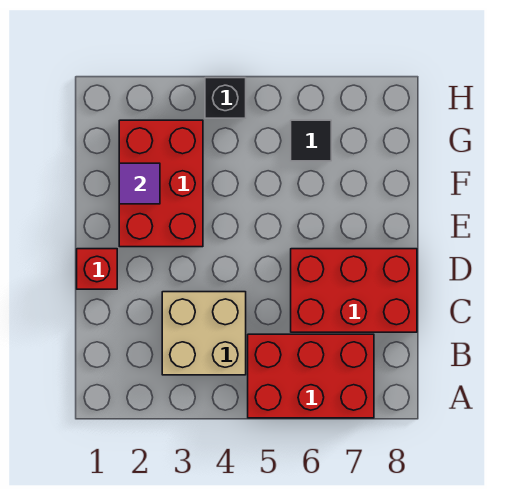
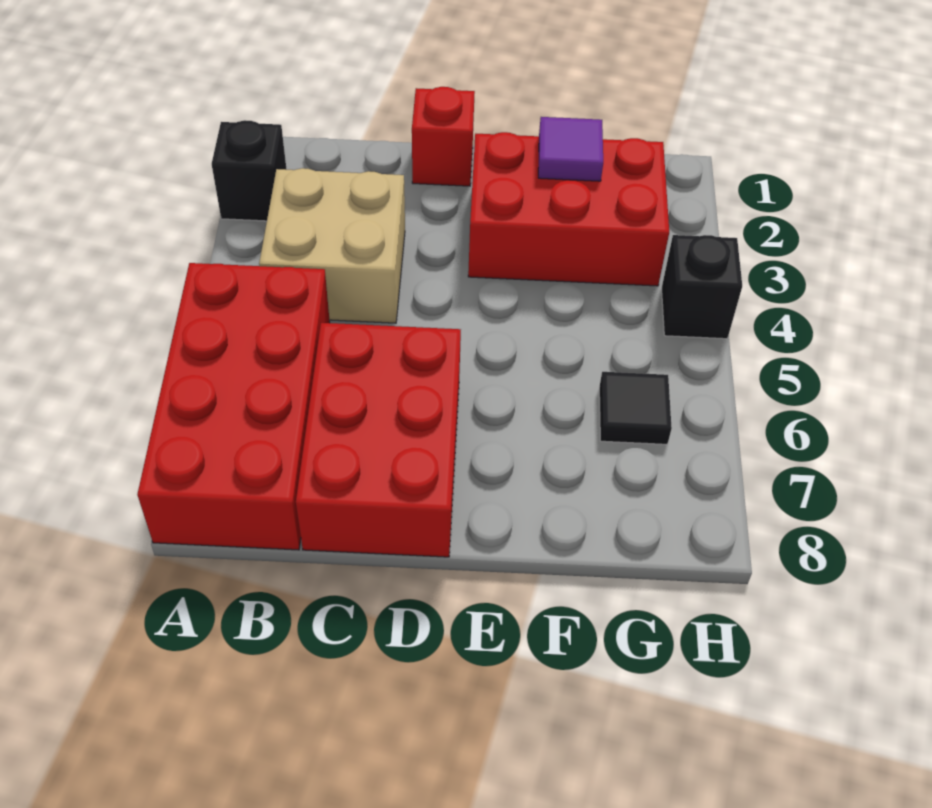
none -> black 1x1 brick [212,120,287,221]
red 2x3 brick [248,334,374,418] -> red 2x4 brick [137,263,330,550]

